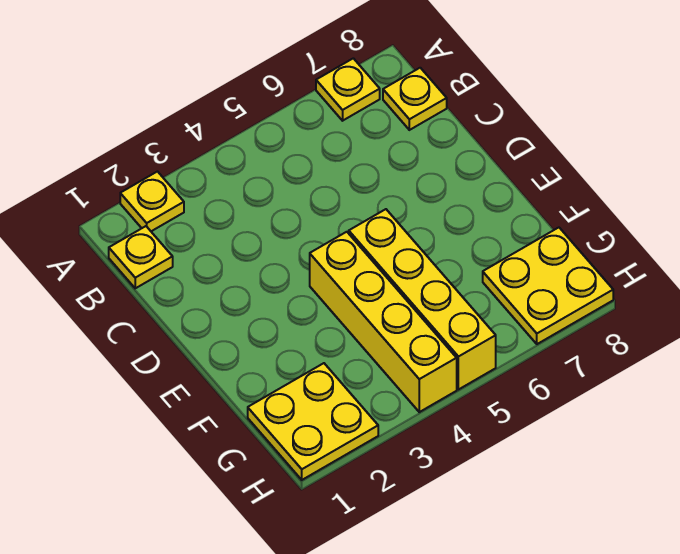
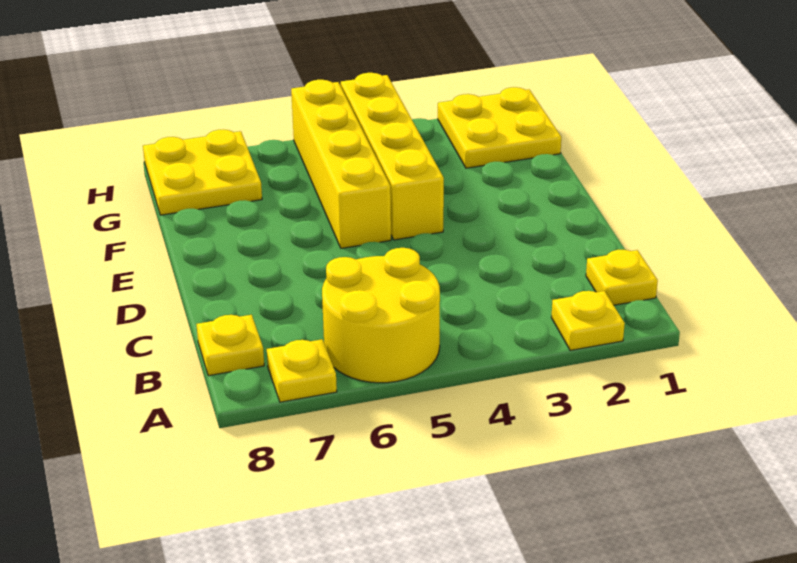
none -> yellow 2x2 round brick [322,248,440,383]

